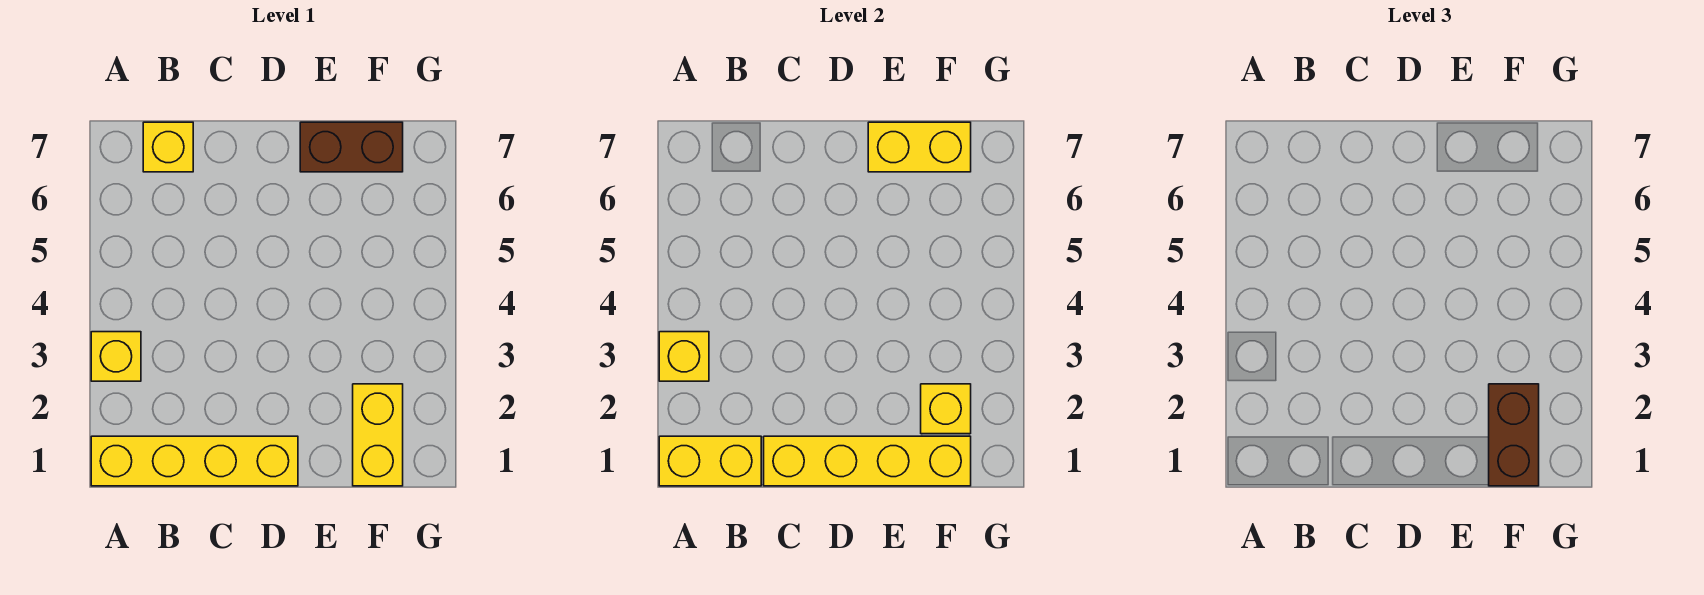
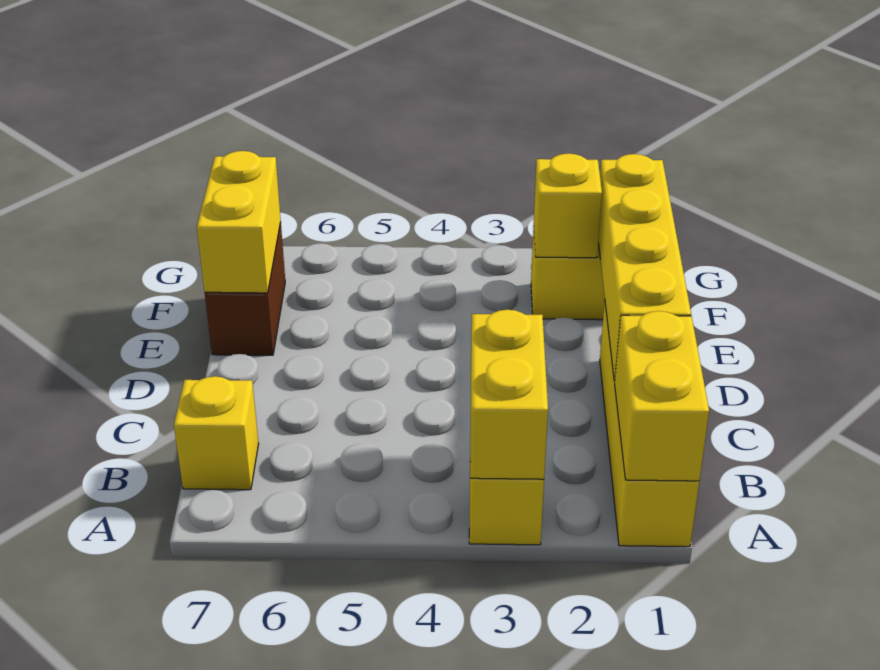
yellow 1x1 brick [659,332,709,381] -> yellow 1x2 brick [470,310,548,479]
brown 1x2 brick [1489,384,1539,486] -> none

